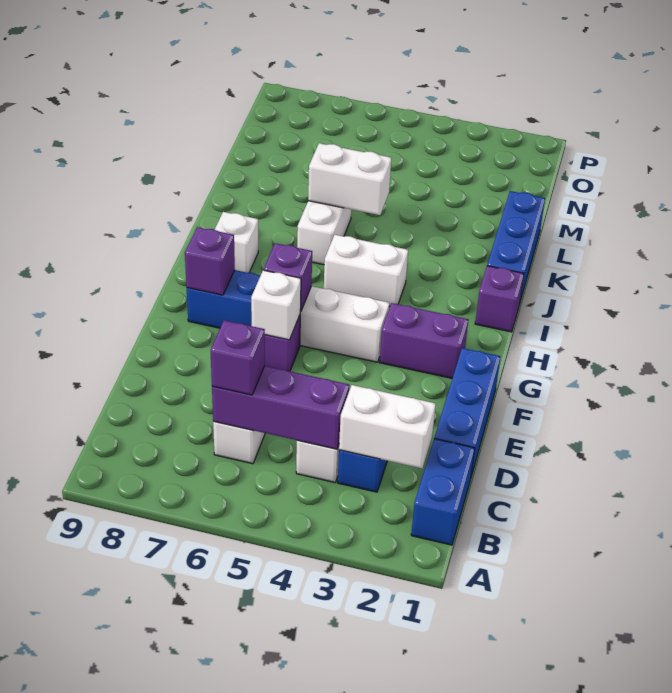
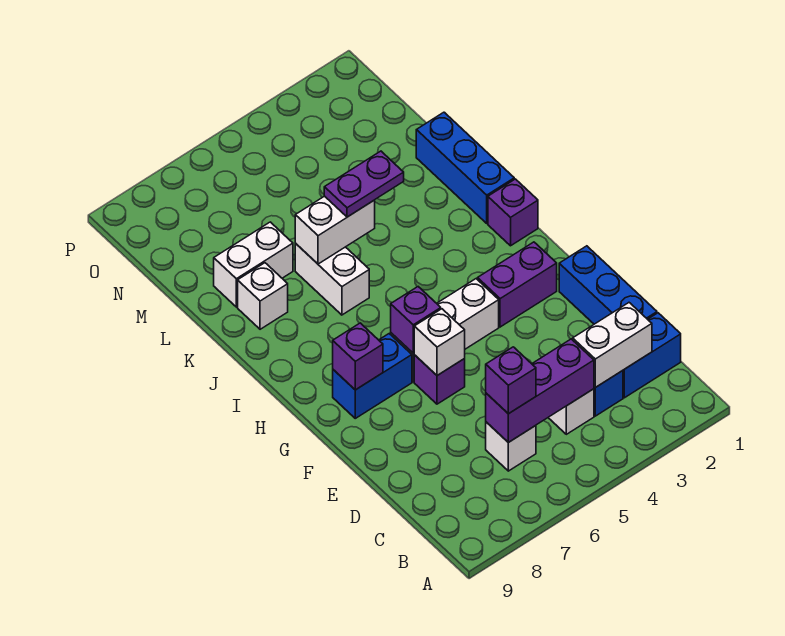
blue 1x2 brick [411,439,475,545] -> blue 1x2 brick turned to [623,313,681,398]
white 1x2 brick [324,235,408,306] -> white 1x2 brick moved to [214,222,293,307]
white 1x1 brick [215,212,258,273] -> white 1x1 brick moved to [238,263,288,329]
none -> purple 1x2 plate [324,151,404,217]

